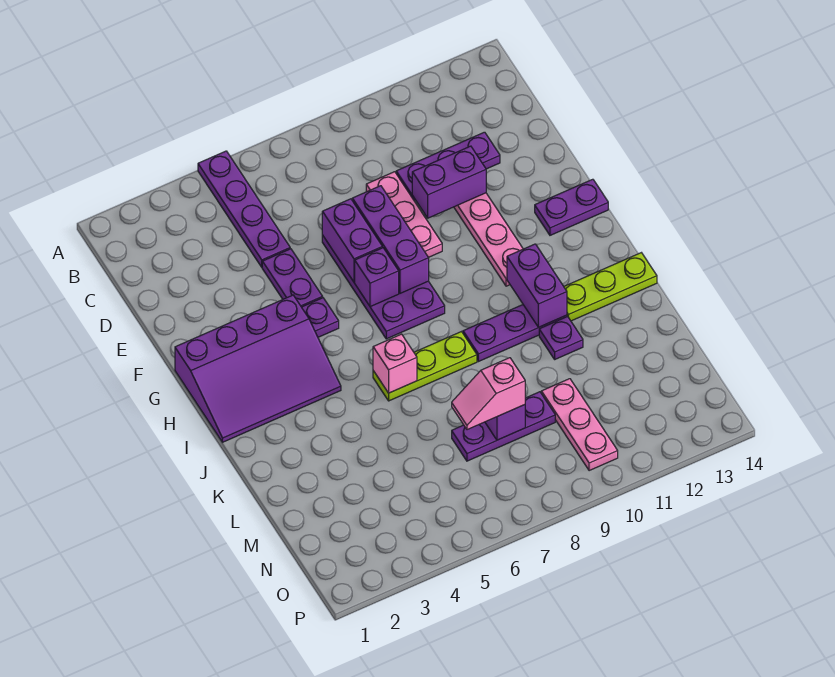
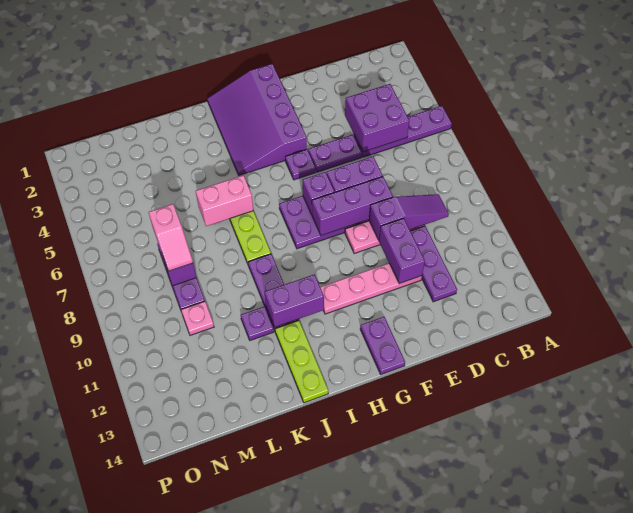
none -> purple 2x2 brick [345,84,409,152]
none -> purple 1x3 slope [369,194,449,240]
pink 1x1 brick [373,334,417,393] -> pink 1x2 brick [196,175,253,226]
pink 1x2 slope [452,358,525,430] -> pink 1x2 slope turned to [149,204,193,271]
pink 1x3 plate [541,379,618,471] -> pink 1x1 plate [181,301,214,335]

